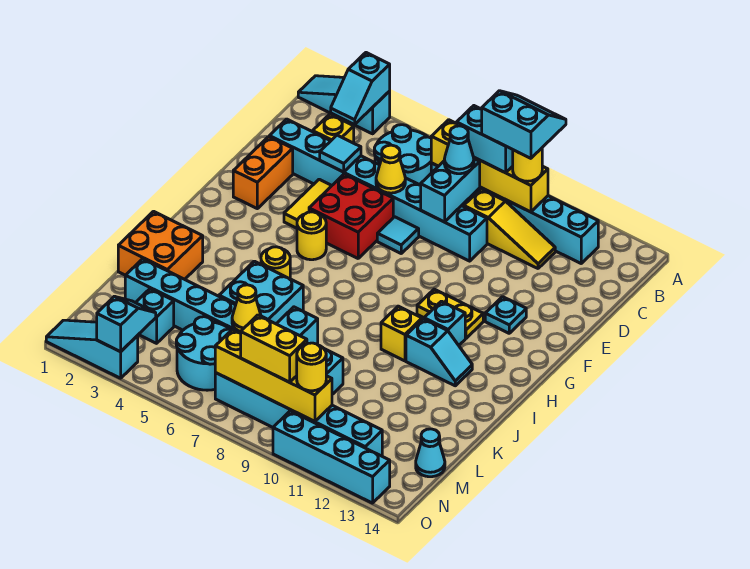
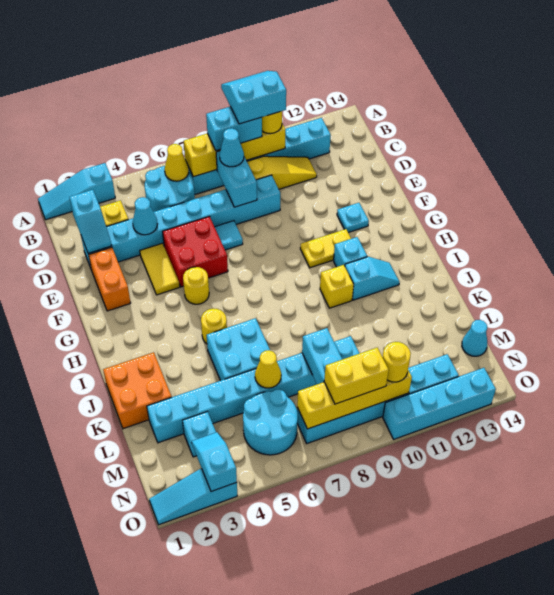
cyan 1x2 slope [331,53,390,125] -> cyan 1x2 slope moved to [69,190,112,253]
cyan 1x1 tile [320,135,361,172] -> cyan 1x1 cone [133,197,157,235]
yellow 1x1 cone [376,145,405,193] -> yellow 1x1 cone moved to [165,144,189,181]

